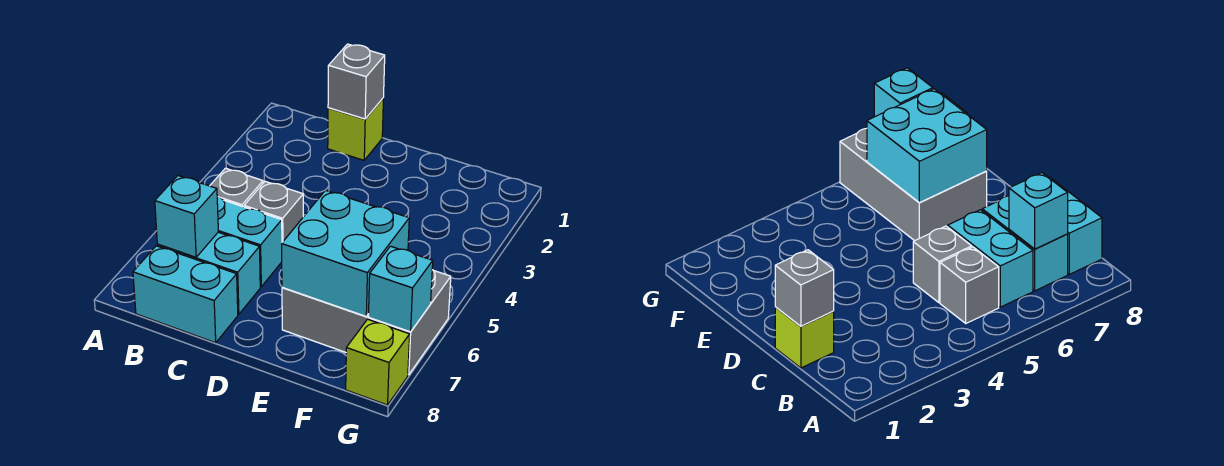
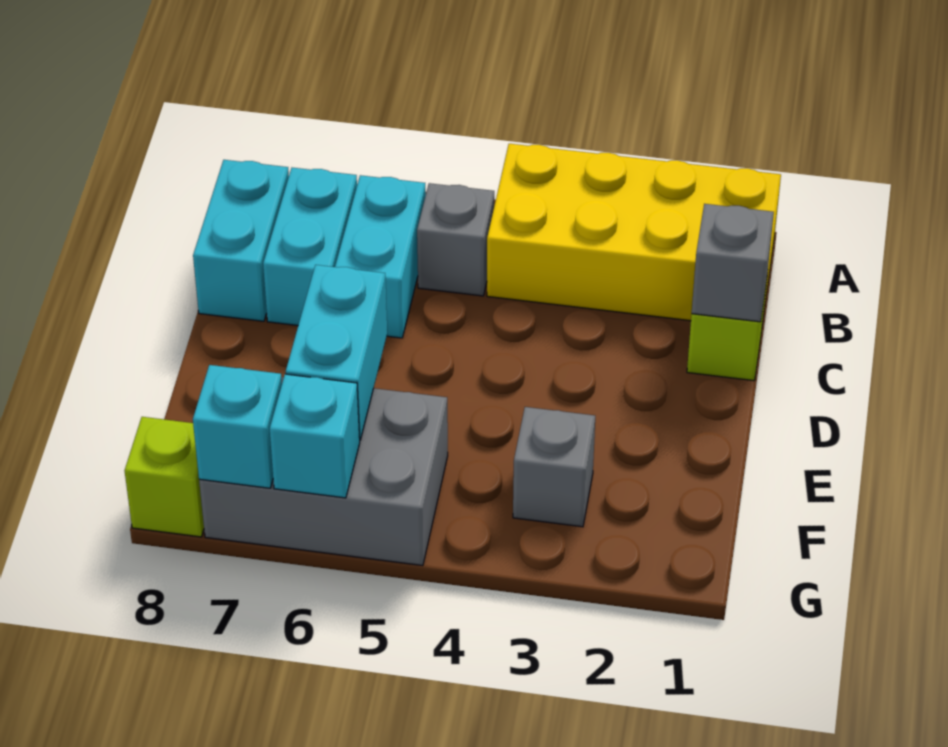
none -> yellow 2x4 brick [487,144,781,323]
cyan 1x1 brick [155,176,218,257] -> cyan 1x1 brick moved to [270,374,360,498]
grey 1x1 brick [244,181,303,242] -> grey 1x1 brick moved to [513,407,595,527]
grey 2x3 brick [282,270,451,375] -> grey 2x3 brick turned to [199,377,448,566]
cyan 2x2 brick [282,191,409,316] -> cyan 1x2 brick [286,265,387,440]

